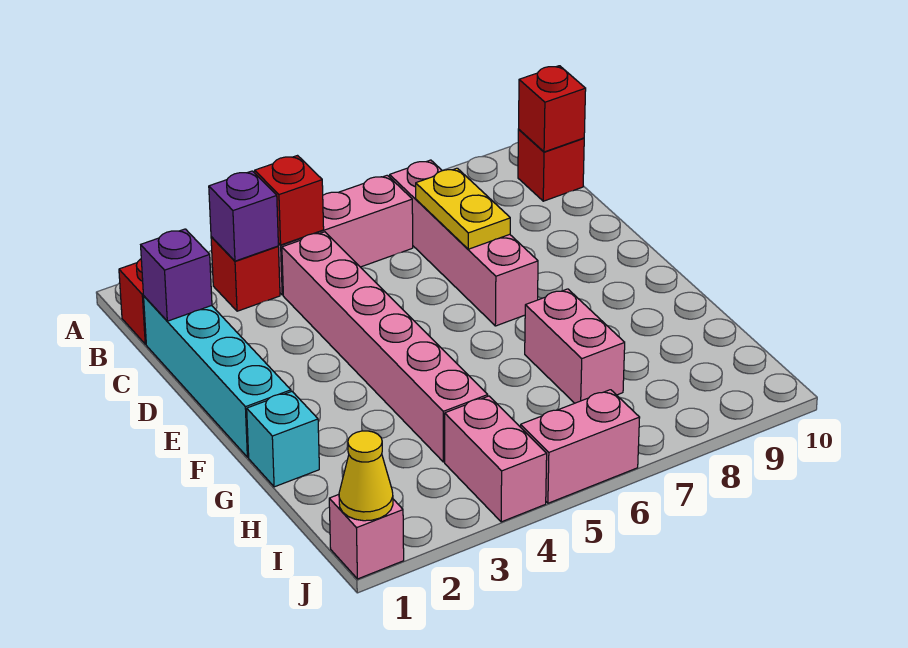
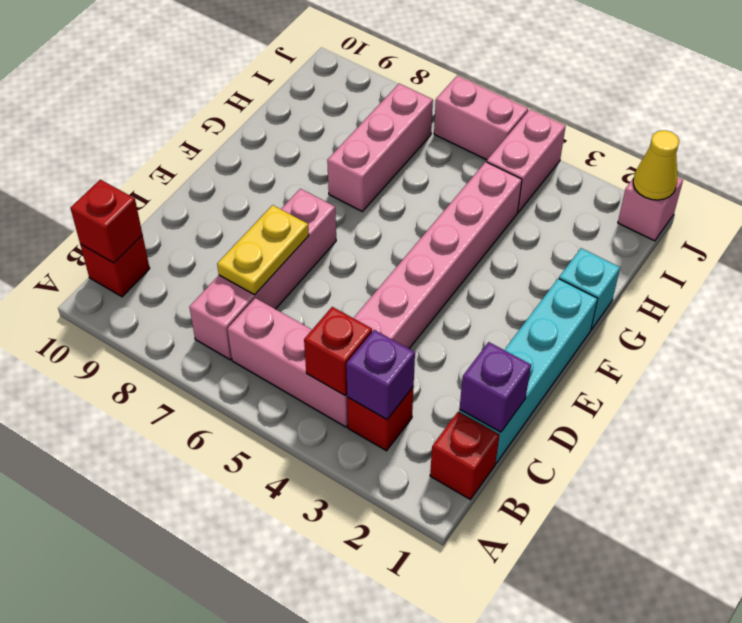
pink 1x2 brick [525,289,625,403] -> pink 1x3 brick [327,84,433,211]

